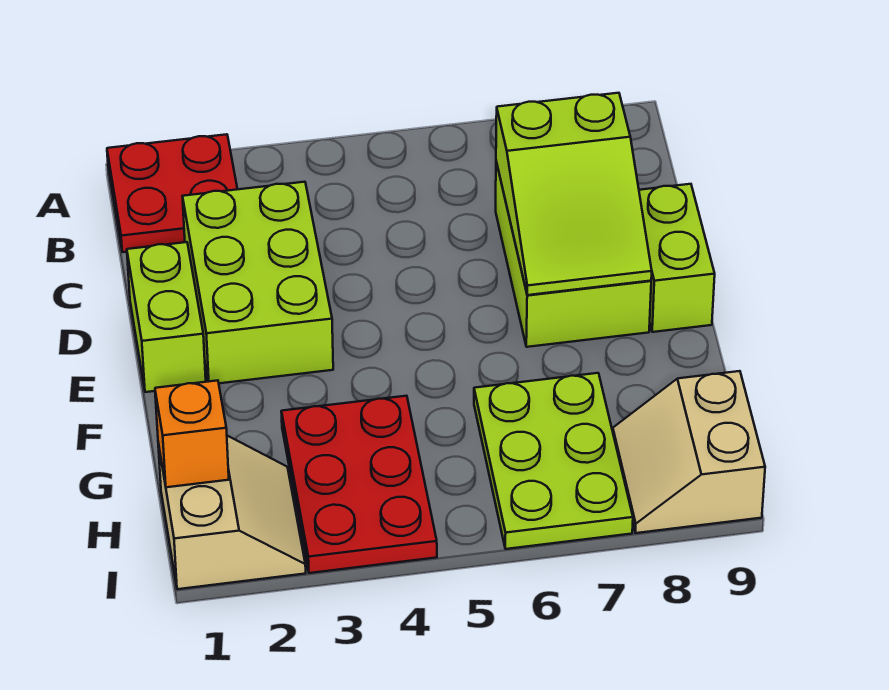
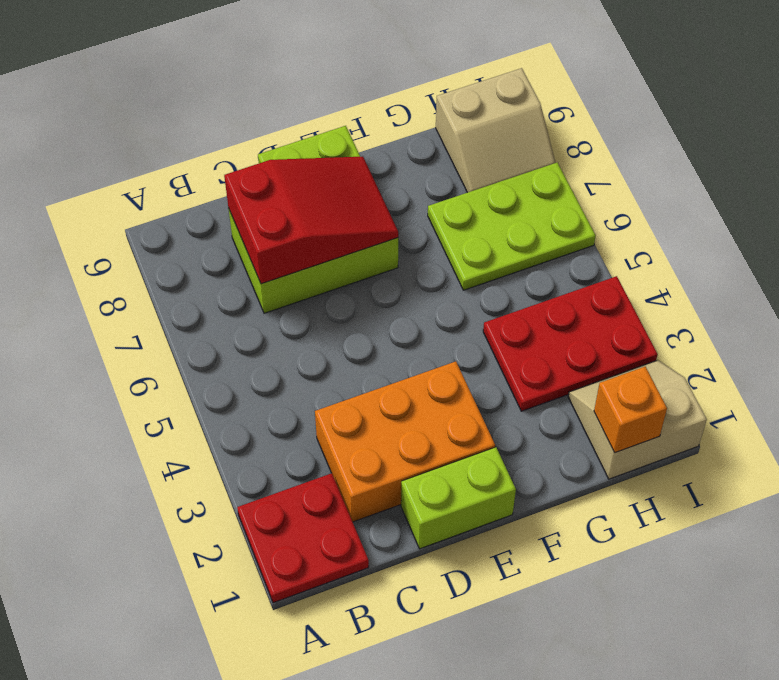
lime 2x3 brick [183,182,333,383] -> orange 2x3 brick [315,361,495,522]
lime 2x3 slope [496,93,652,295] -> red 2x3 slope [224,157,398,284]

